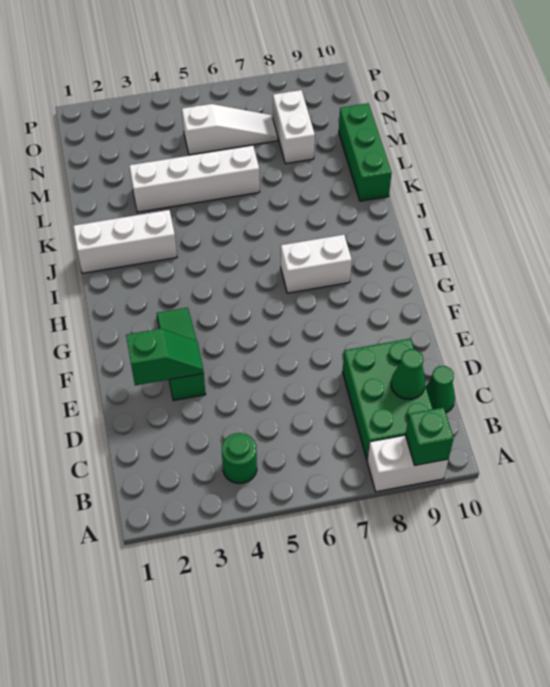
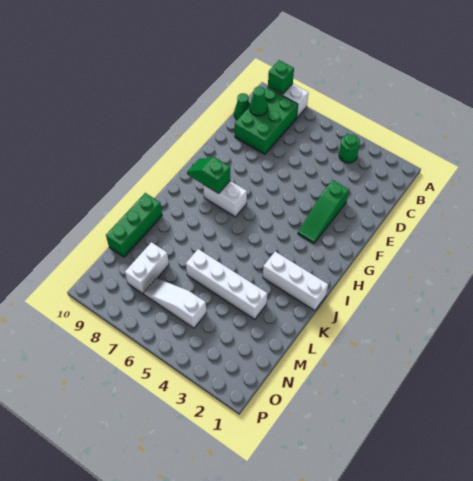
green 1x2 slope [126,329,204,386] -> green 1x2 slope moved to [187,157,230,194]

